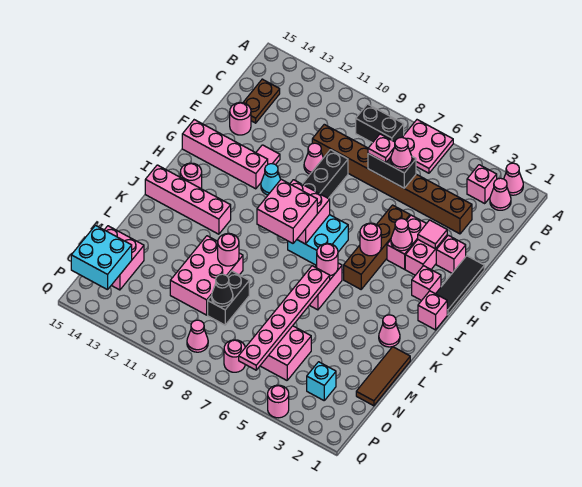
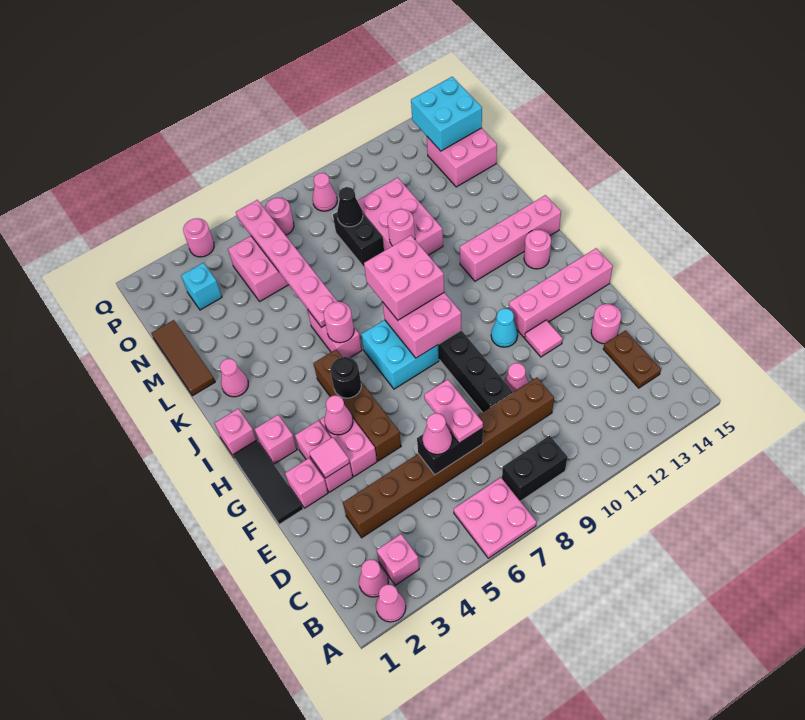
pink 1x1 plate [368,134,395,163] -> pink 1x2 plate [424,380,483,443]
pink 1x1 round brick [360,223,381,256] -> black 1x1 round brick [330,357,361,398]

